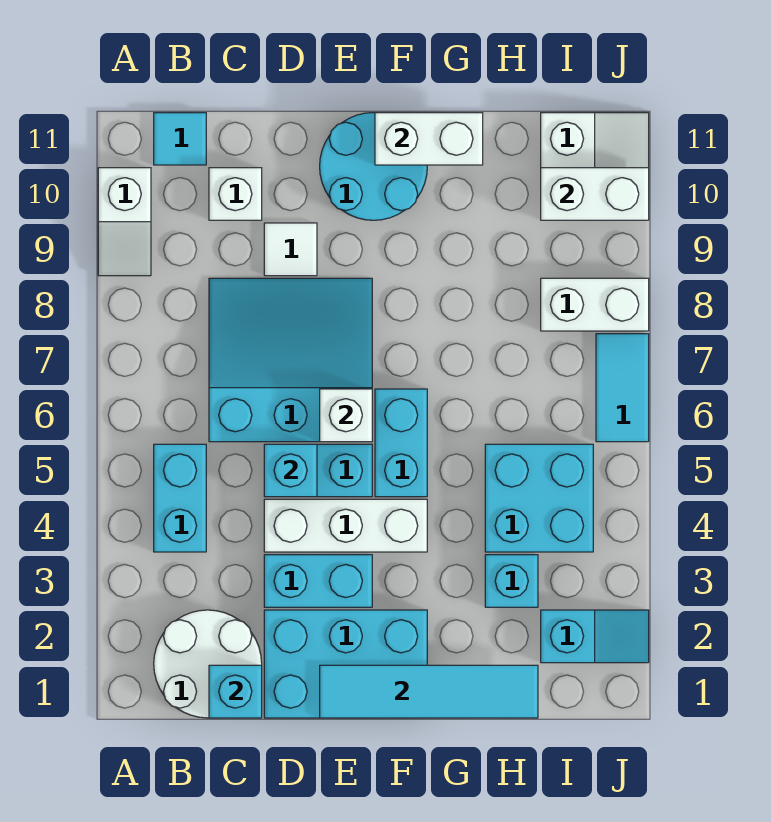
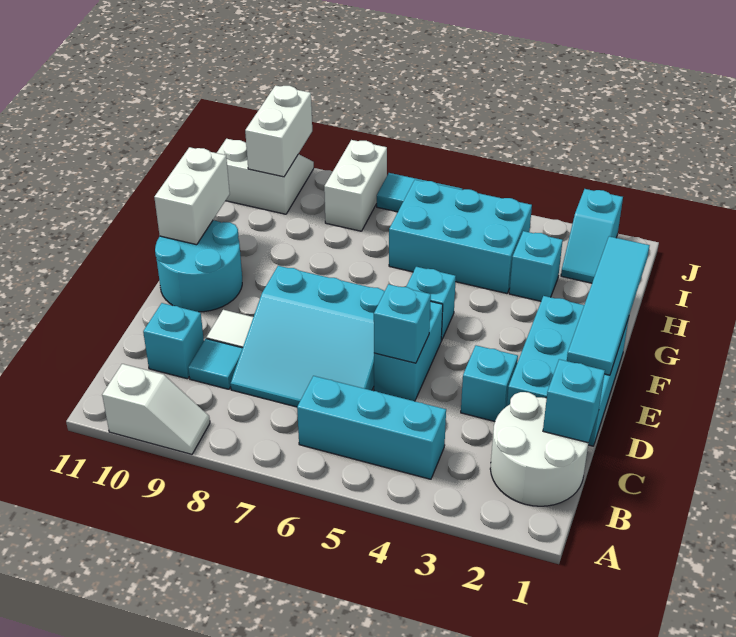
cyan 1x2 brick [154,444,206,552] -> cyan 1x3 brick [297,376,446,479]
cyan 1x1 tile [154,113,206,165] -> cyan 1x1 tile moved to [188,339,243,389]
cyan 3x3 slope [209,278,372,442] -> cyan 3x3 slope turned to [230,266,384,407]
white 1x1 brick [209,168,262,220] -> cyan 1x1 brick [143,303,204,379]
cyan 1x2 brick [264,555,372,607] -> cyan 1x1 brick [461,345,518,421]
white 1x3 brick [264,499,427,552] -> none
white 1x1 brick [320,389,372,442] -> none
cyan 1x2 brick [375,389,427,497] -> cyan 1x1 brick [406,267,456,340]
cyan 2x2 brick [485,444,593,552] -> cyan 2x3 brick [389,180,532,293]
cyan 1x2 slope [541,610,649,663] -> cyan 1x2 slope turned to [561,189,623,283]

